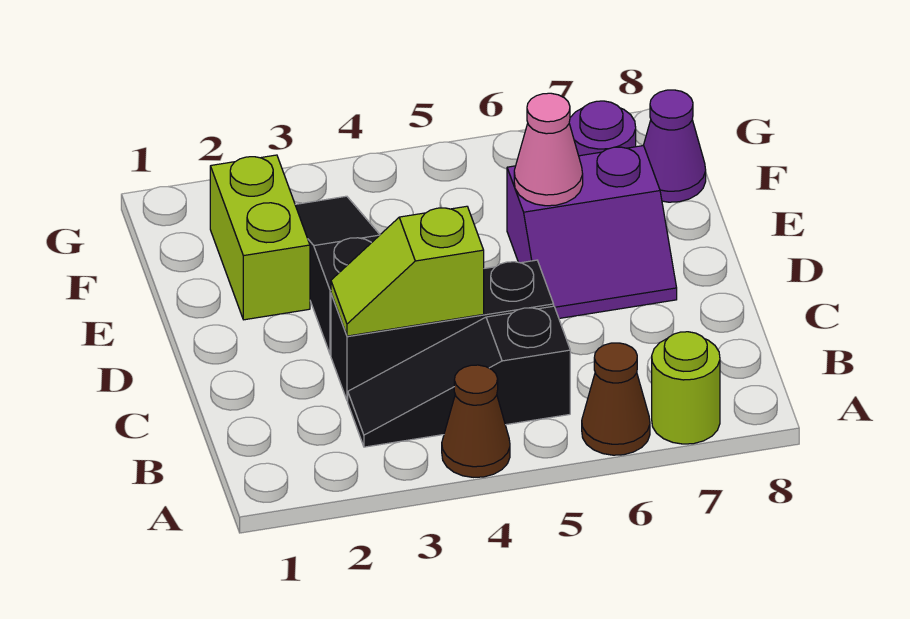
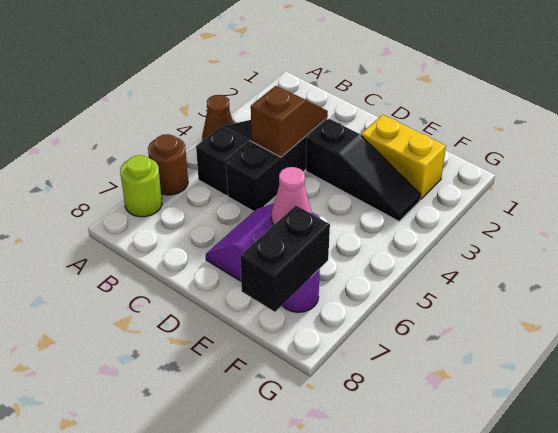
brown 1x1 cone [582,343,650,455] -> brown 1x1 round brick [148,134,188,195]
lime 1x2 slope [331,206,484,336] -> brown 1x2 slope [251,86,328,157]
lime 1x2 brick [210,155,310,320] -> yellow 1x2 brick [361,115,446,199]
none -> black 1x2 brick [240,206,330,312]
purple 1x1 cone [643,90,706,202] -> none

